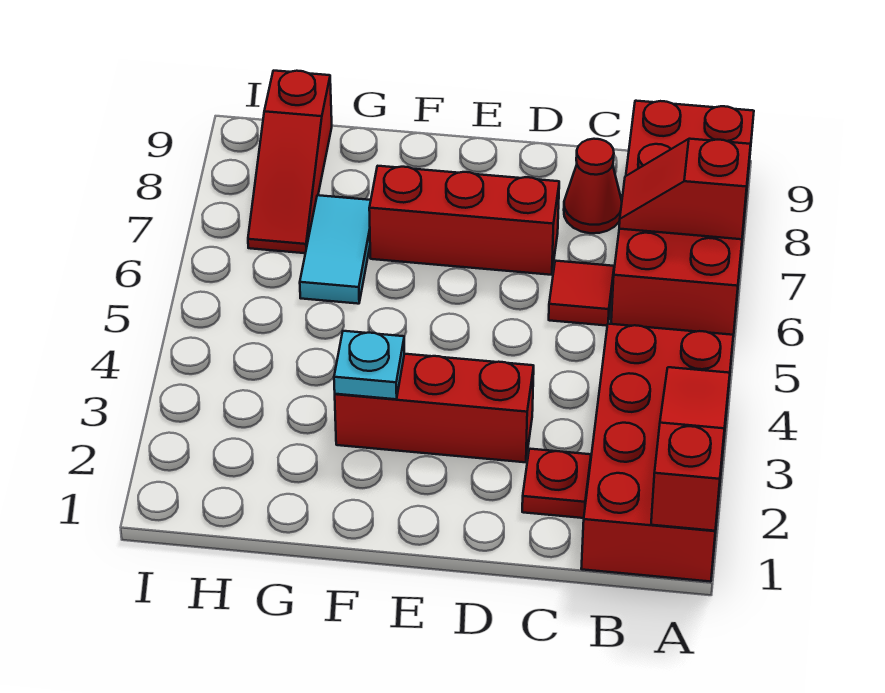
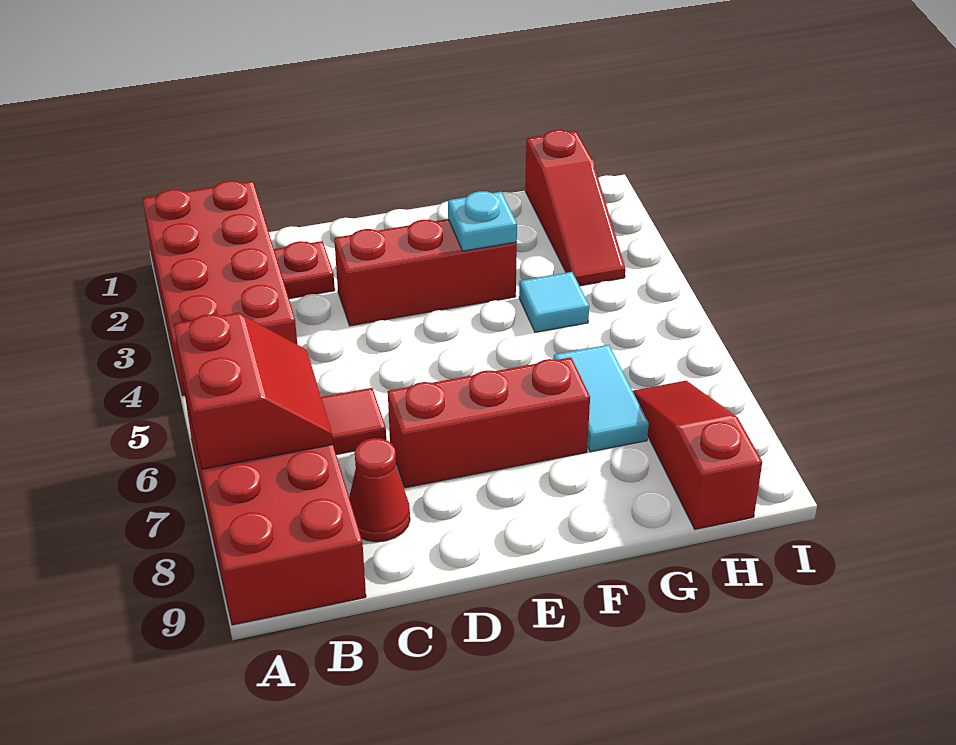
red 1x3 slope [651,367,730,531] -> red 1x3 slope moved to [525,130,625,286]
red 1x2 slope [619,139,751,239] -> red 2x2 slope [174,313,333,469]
none -> cyan 1x1 tile [519,272,589,332]

